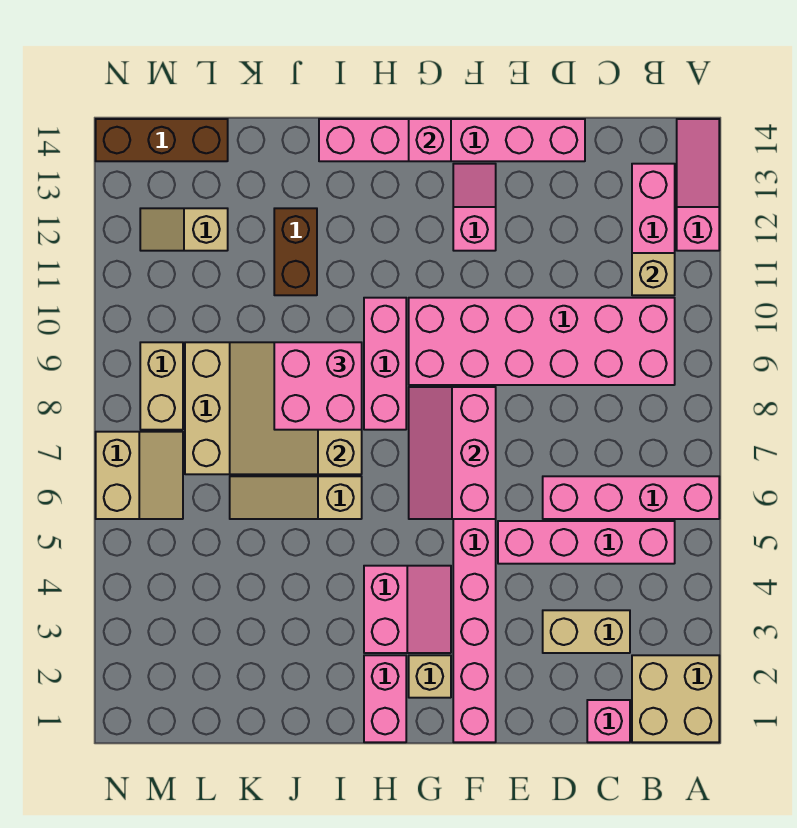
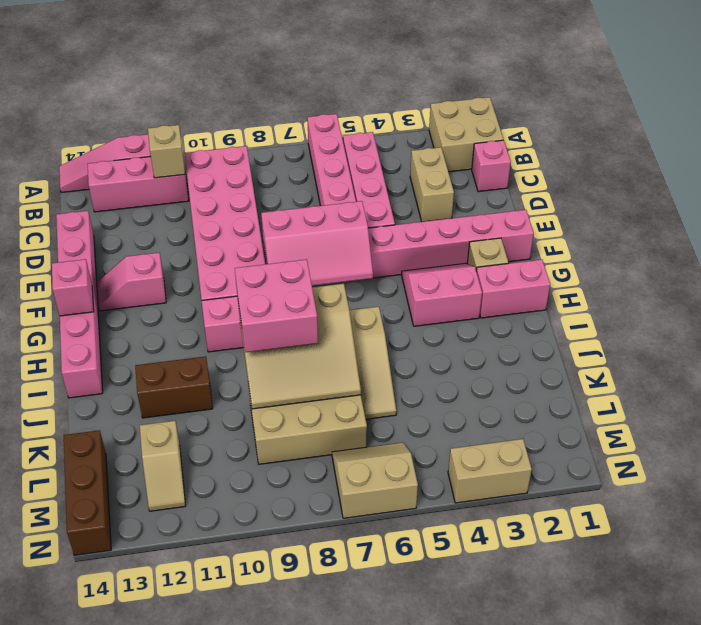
tan 1x2 brick [140,342,183,430] -> tan 1x2 brick moved to [448,439,532,503]

